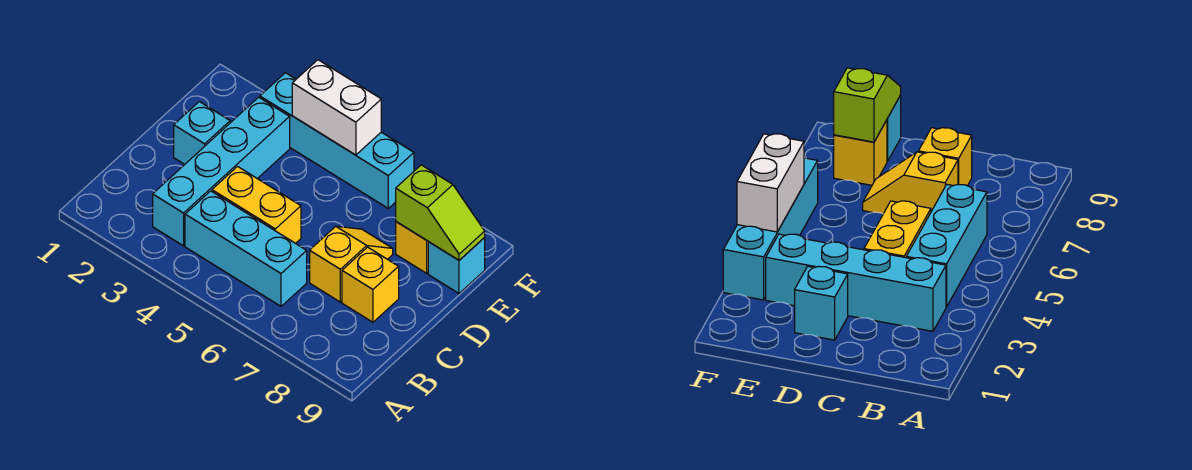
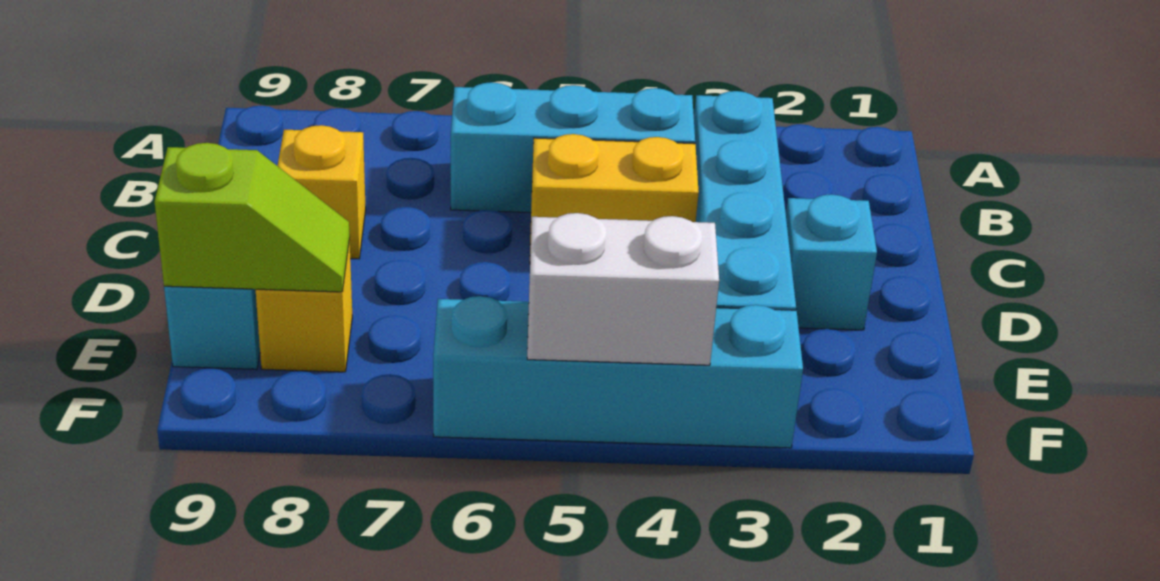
yellow 1x2 slope [310,226,393,302] -> none
lime 1x2 slope [396,165,485,260] -> lime 1x2 slope turned to [155,143,350,292]

